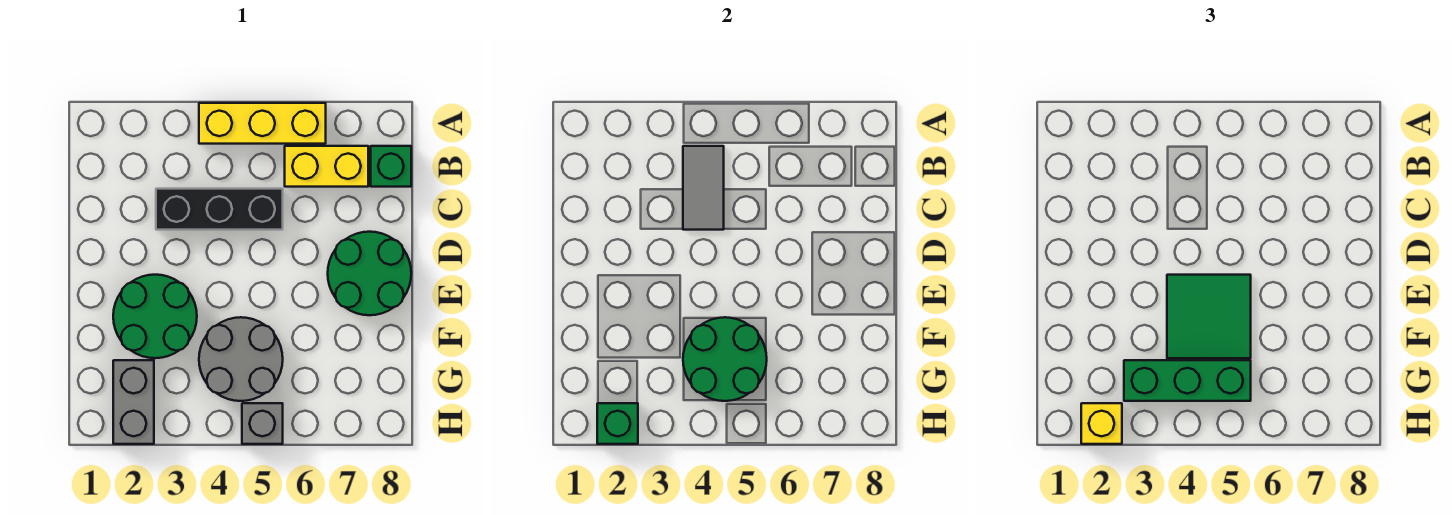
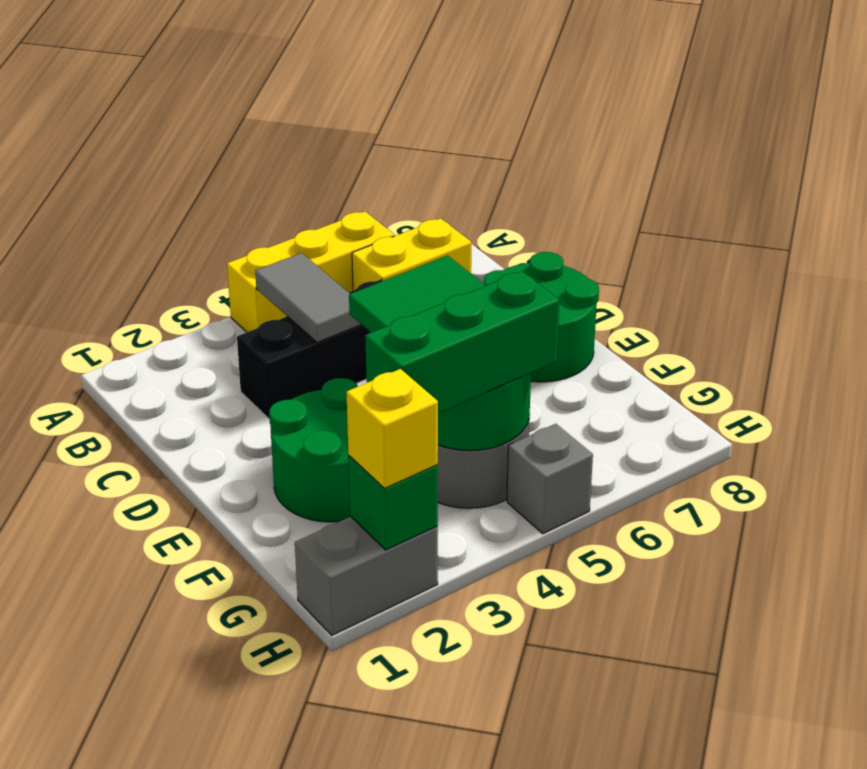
green 1x1 brick [371,146,411,187] -> none
grey 1x2 brick [113,360,154,444] -> grey 1x2 brick turned to [295,517,438,635]

